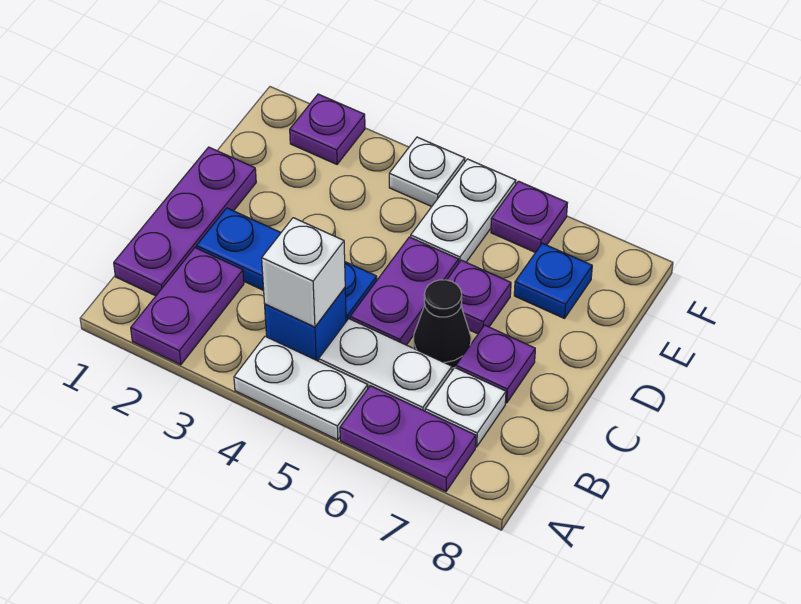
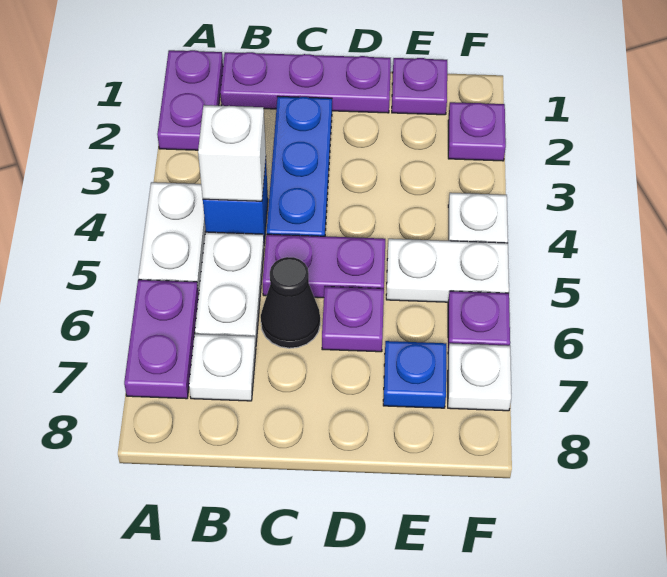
purple 1x2 plate [131,248,244,365] -> purple 1x2 plate turned to [157,50,223,150]
purple 1x1 plate [456,325,535,403] -> purple 1x1 plate moved to [392,58,447,115]
none -> white 1x1 plate [448,343,511,411]

